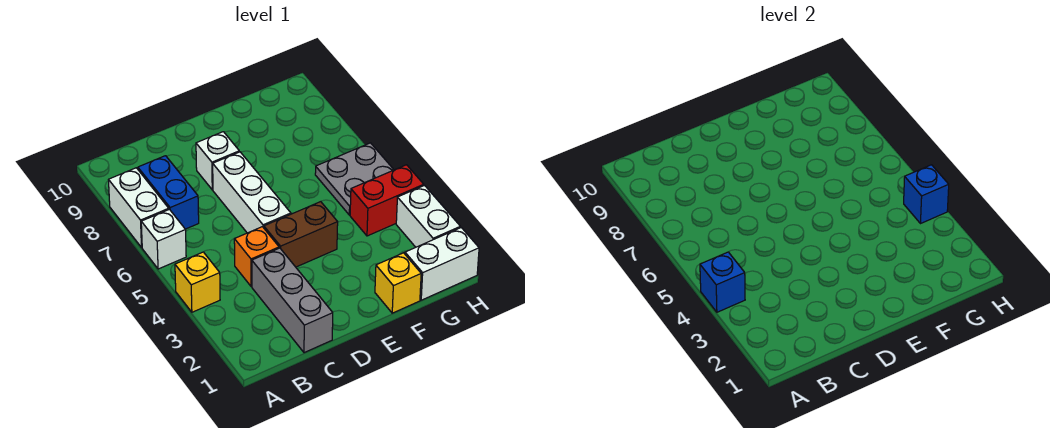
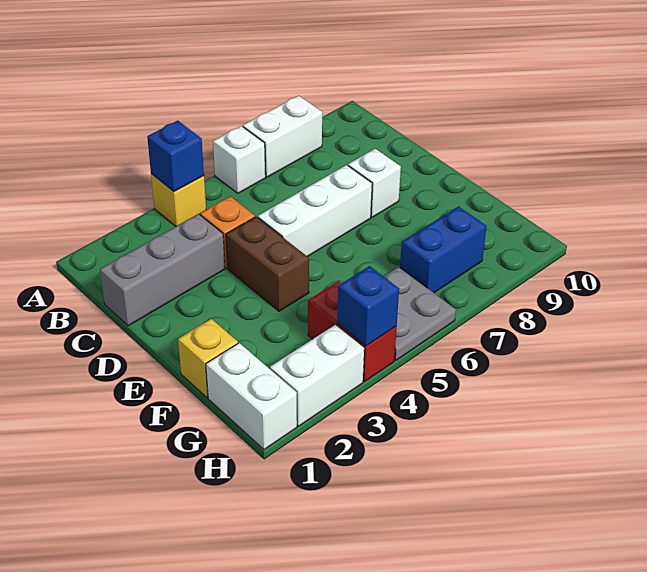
blue 1x2 brick [138,156,199,229] -> blue 1x2 brick moved to [400,206,486,293]

